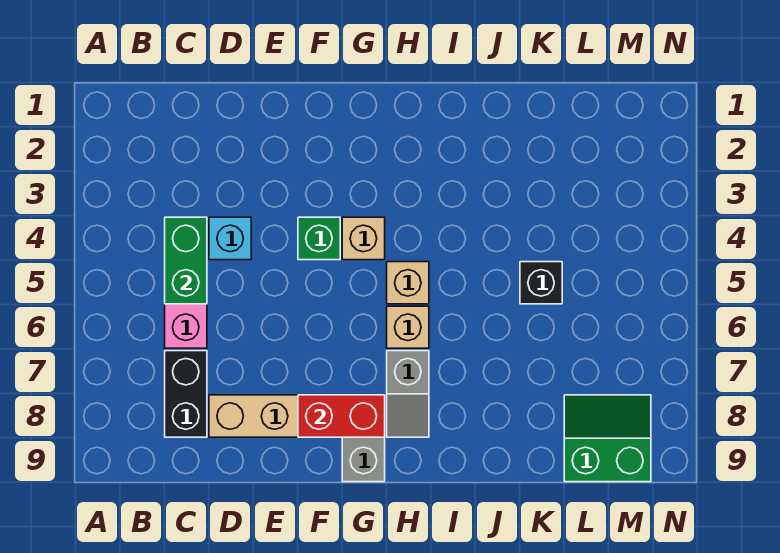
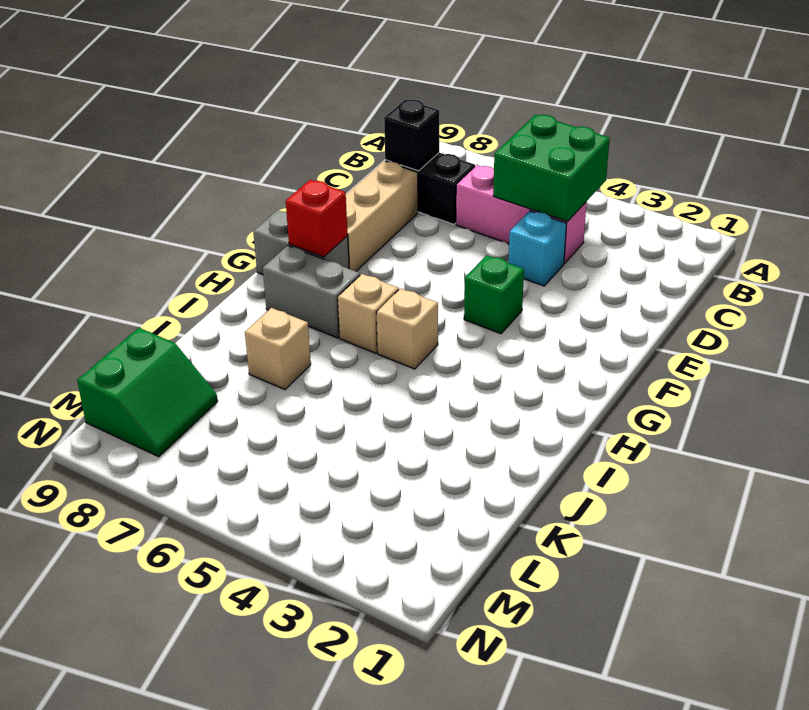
green 1x2 brick [165,217,207,304] -> green 2x2 brick [493,115,610,222]
red 1x2 brick [298,395,385,437] -> red 1x1 brick [286,180,348,257]
tan 1x1 brick [342,217,385,260] -> tan 1x1 brick moved to [245,308,311,390]
grey 1x2 slope [387,351,429,437] -> grey 1x2 brick [263,246,360,338]
black 1x1 brick [520,262,562,304] -> black 1x1 brick moved to [384,99,439,171]

